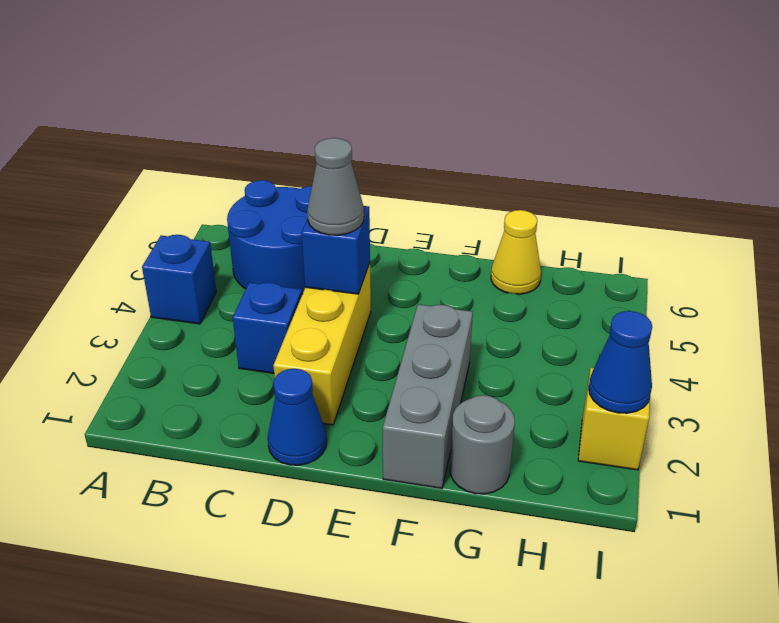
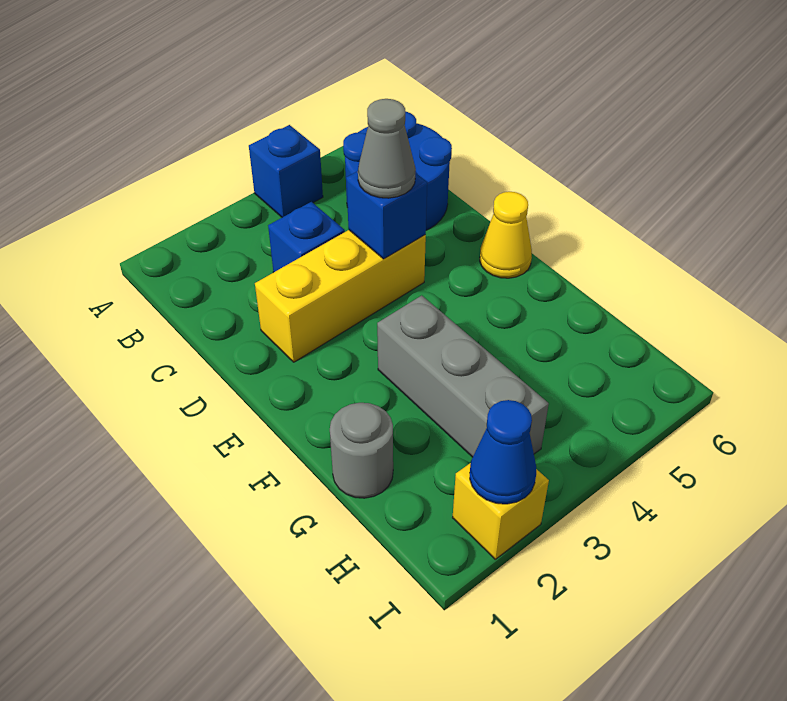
blue 1x1 cone [268,369,327,465] -> none
grey 1x3 brick [383,304,473,488] -> grey 1x3 brick turned to [377,295,549,457]
yellow 1x1 cone [491,210,541,294] -> yellow 1x1 cone moved to [480,192,532,278]

